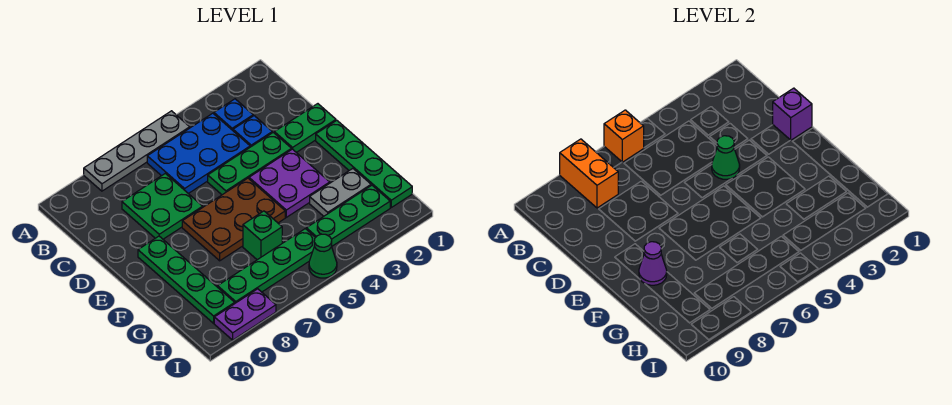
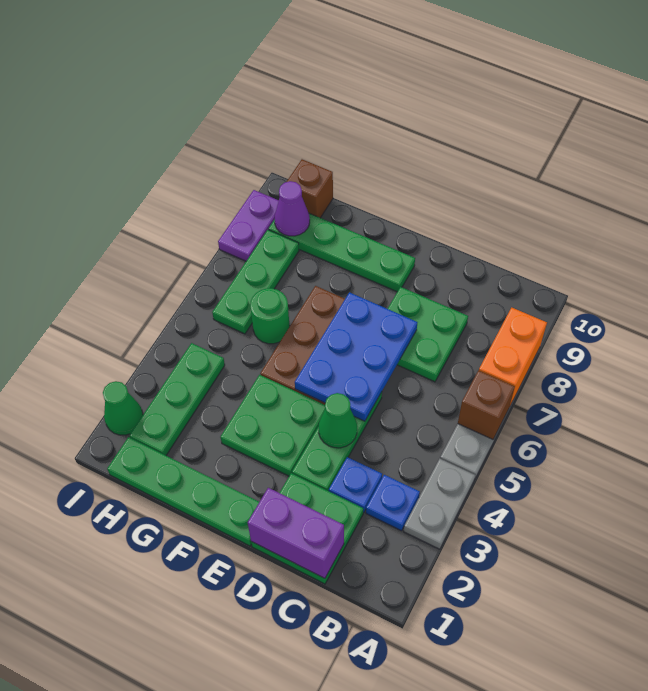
orange 1x1 brick [604,110,644,162] -> brown 1x1 brick [458,370,515,439]
orange 1x2 brick [560,139,618,208] -> orange 1x2 brick turned to [479,308,547,405]
blue 2x3 plate [147,113,250,194] -> blue 2x3 plate moved to [295,292,417,421]
green 1x2 plate [274,104,336,153] -> green 2x2 plate [251,473,363,584]
purple 1x1 brick [773,88,812,140] -> purple 1x2 brick [248,488,344,578]
purple 2x2 plate [249,149,330,217] -> green 2x2 plate [220,375,325,476]
purple 1x1 cone [639,242,667,285] -> purple 1x1 cone moved to [275,181,310,236]
grey 1x2 plate [310,169,371,216] -> grey 1x2 plate moved to [404,459,475,549]
green 1x1 brick [243,211,282,260] -> green 1x1 round brick [250,288,289,344]
green 1x4 plate [218,229,316,303] -> green 1x3 plate [212,230,299,334]
none -> brown 1x1 brick [287,159,333,218]
green 1x1 cone [309,234,337,278] -> green 1x1 cone moved to [103,381,143,435]

